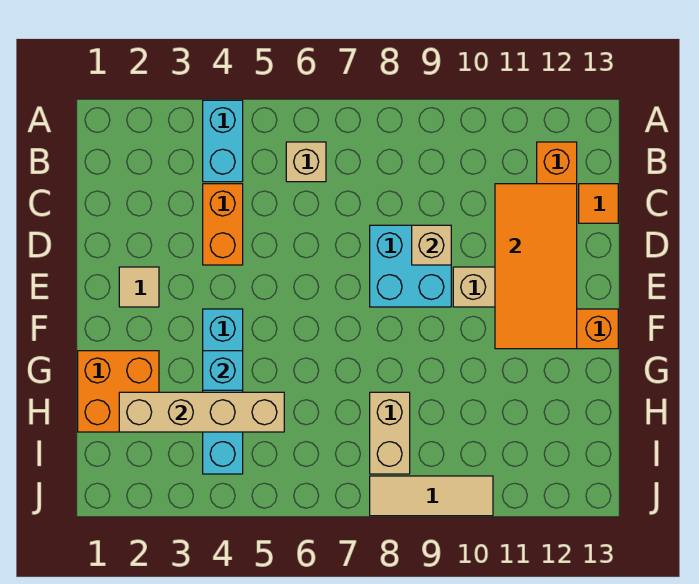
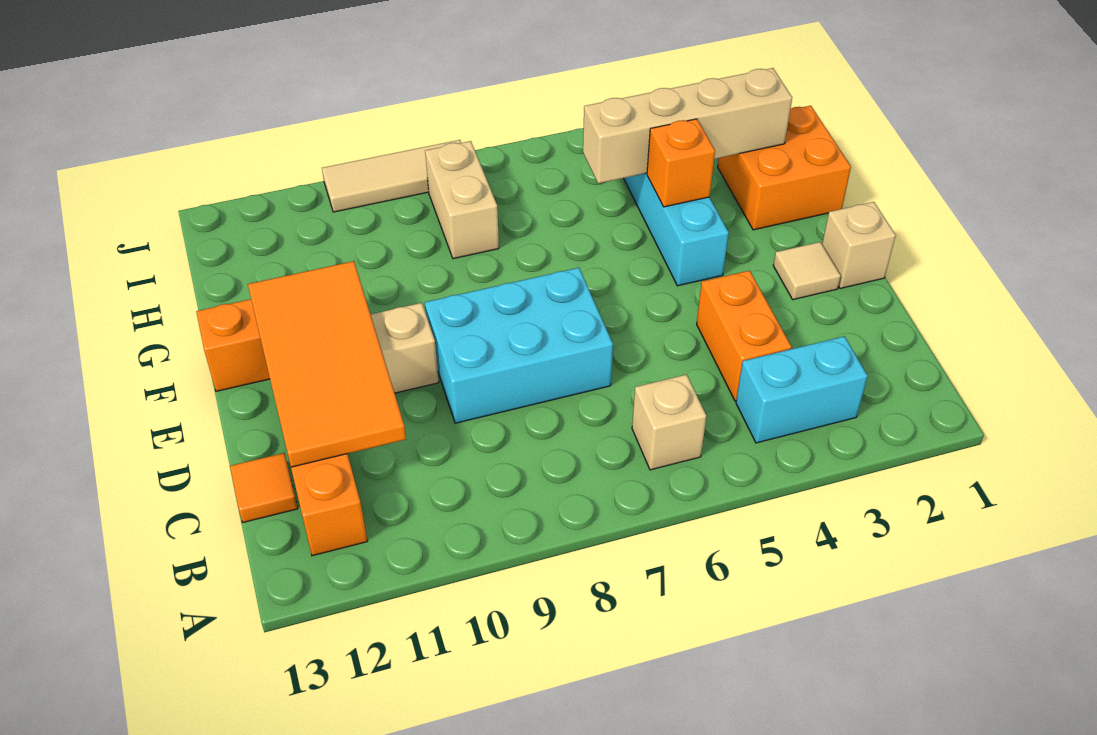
cyan 1x2 brick [203,100,243,182] -> cyan 1x2 brick turned to [736,336,868,443]
cyan 2x2 brick [370,225,451,307] -> cyan 2x3 brick [425,268,613,423]
tan 1x1 brick [412,225,451,265] -> tan 1x1 brick moved to [822,202,896,289]
cyan 1x1 brick [203,351,243,390] -> orange 1x1 brick [647,119,715,207]

